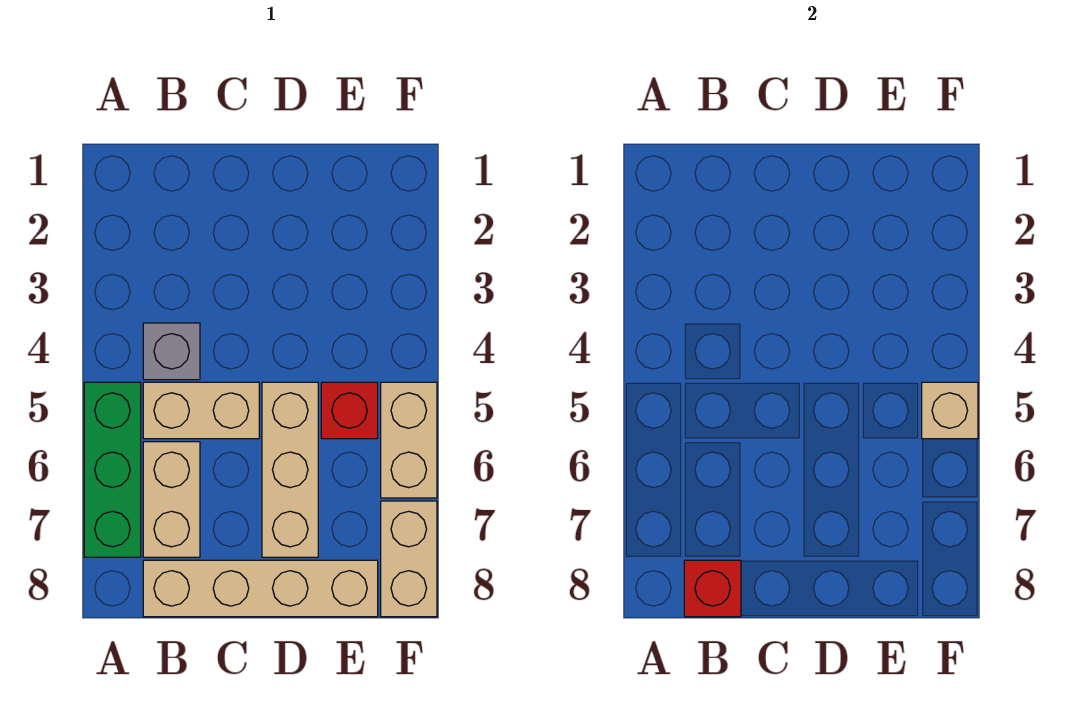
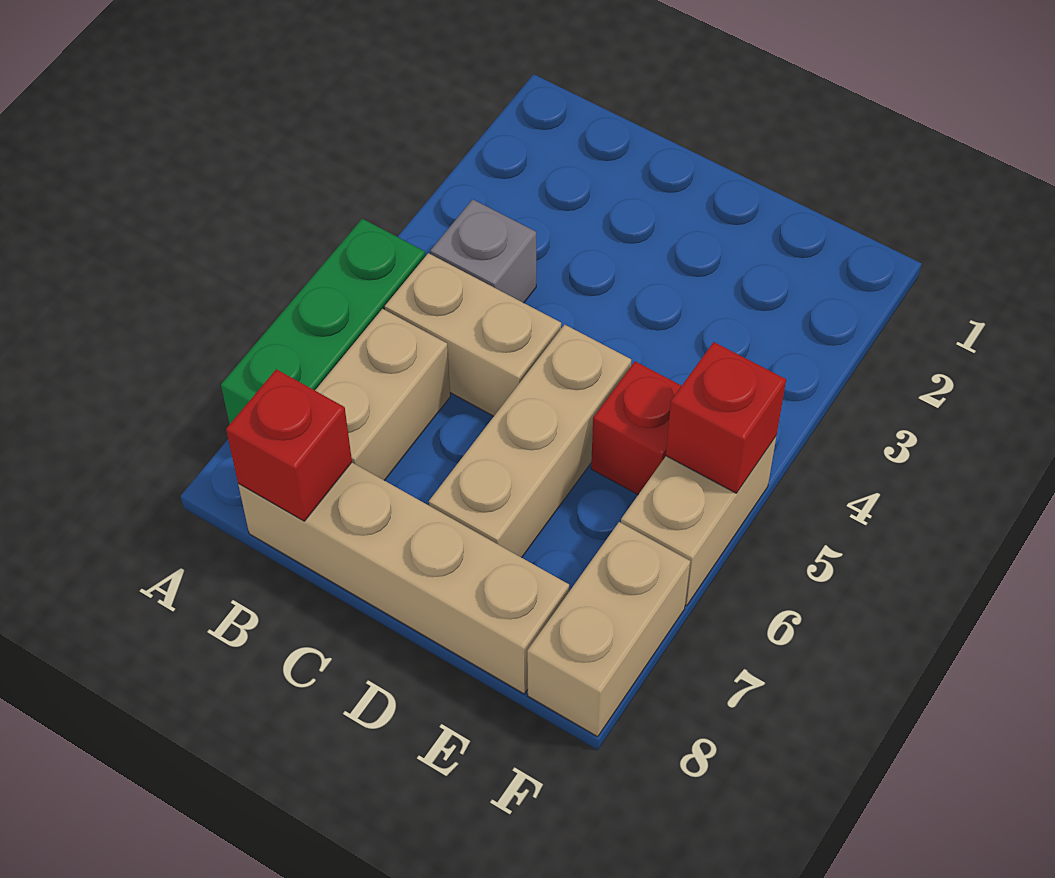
tan 1x1 brick [922,382,978,439] -> red 1x1 brick [666,342,786,493]

